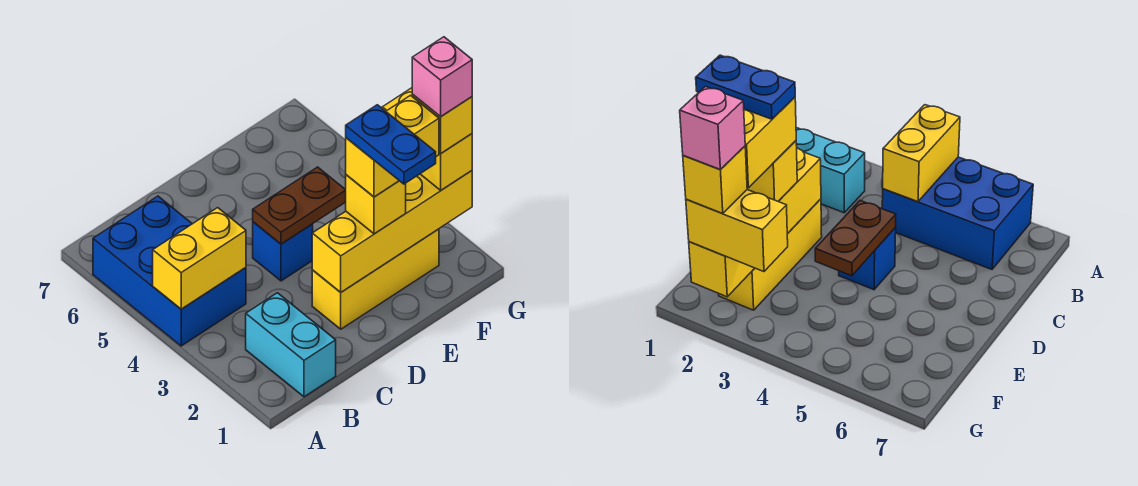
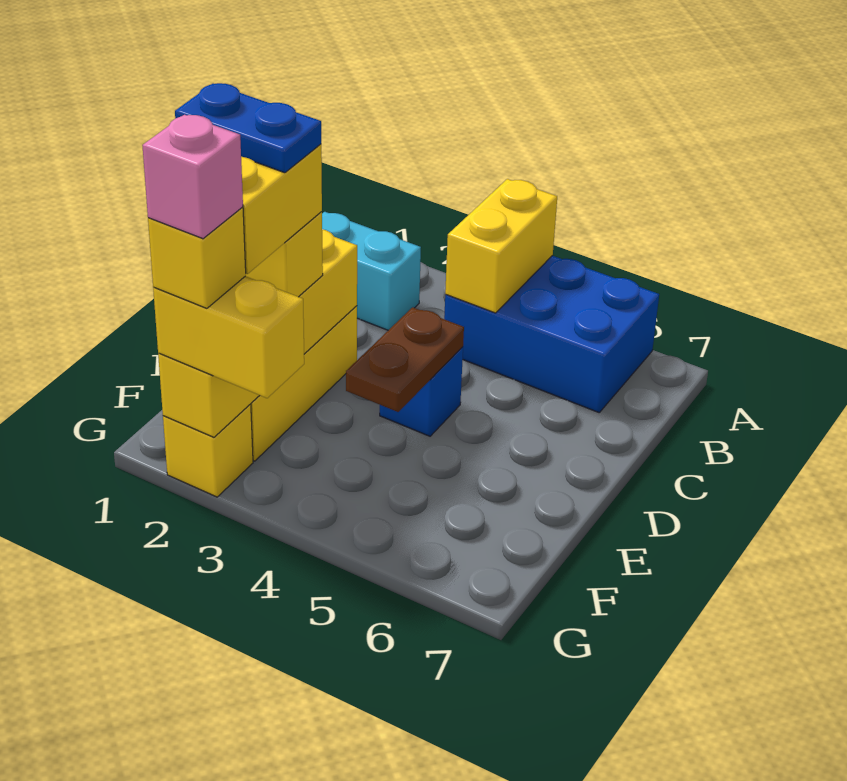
none -> yellow 1x1 brick [163,404,253,497]

